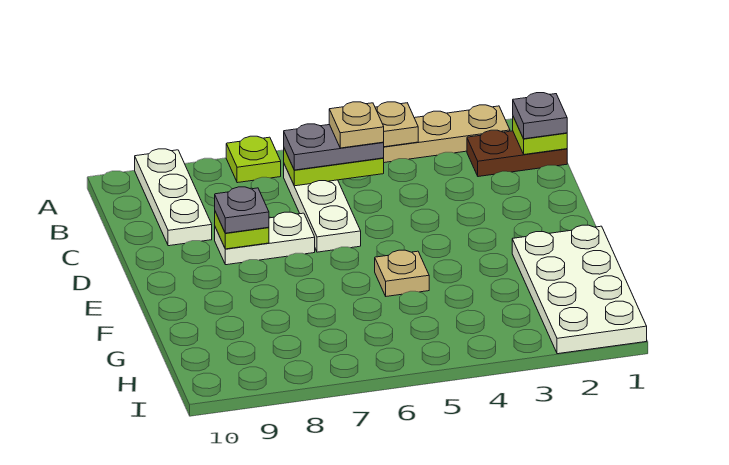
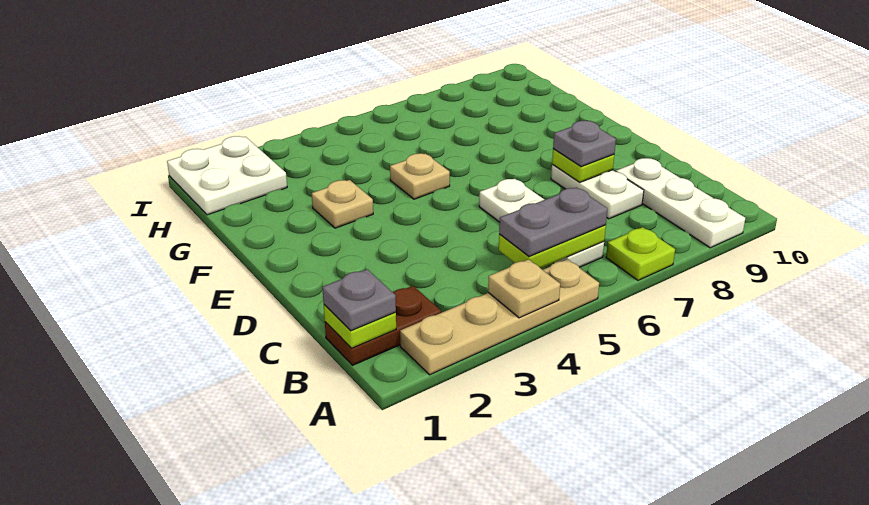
tan 1x1 plate [329,102,384,148] -> tan 1x1 plate moved to [312,180,373,228]
white 1x2 plate [215,212,315,265] -> white 1x2 plate turned to [551,164,644,219]
white 2x4 plate [512,225,647,354] -> white 2x2 plate [167,136,287,215]

